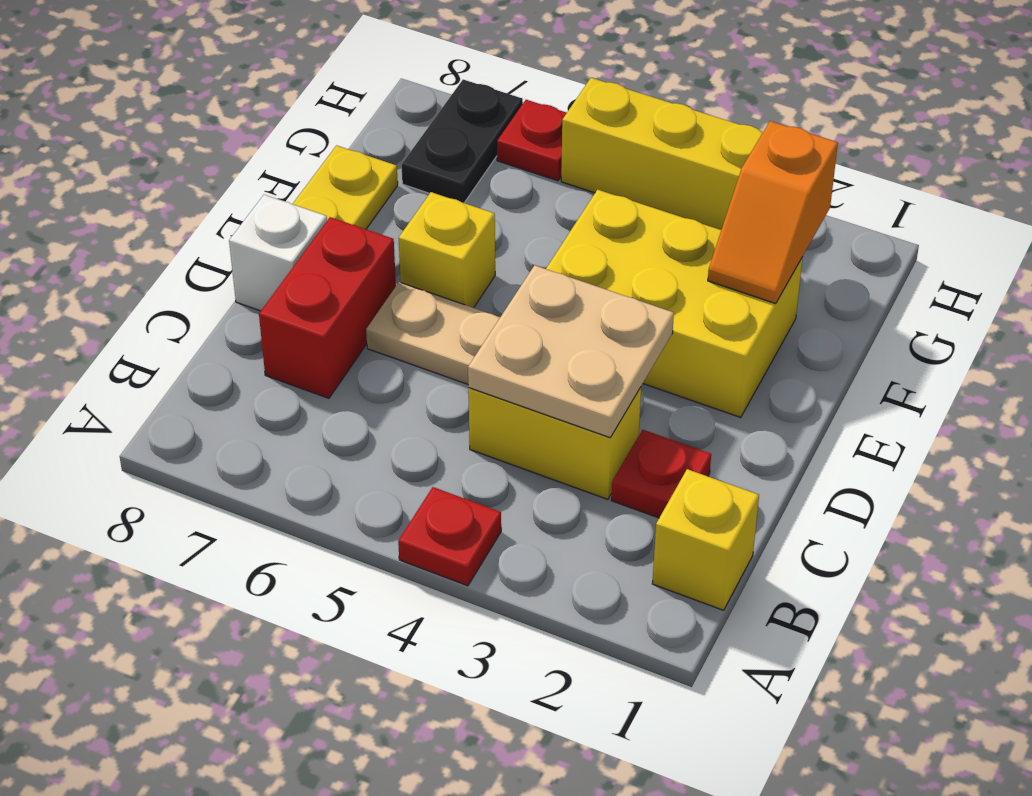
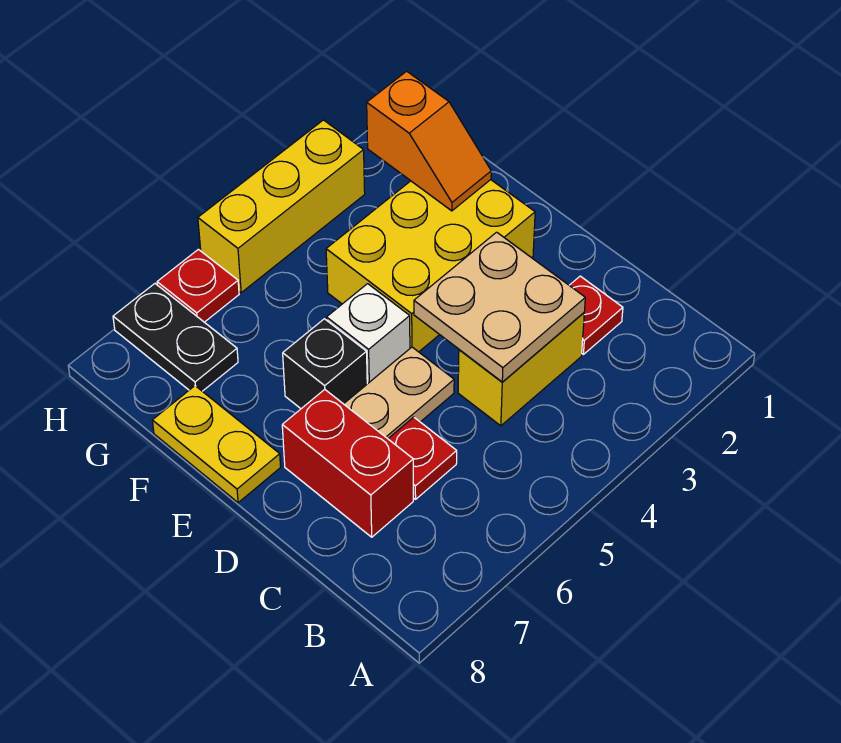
red 1x1 plate [398,487,501,586] -> red 1x1 plate moved to [388,417,457,499]
yellow 1x1 brick [652,469,759,610] -> none
white 1x1 brick [229,195,327,311] -> white 1x1 brick moved to [327,284,410,384]
yellow 1x1 brick [399,192,495,308] -> black 1x1 brick [283,319,367,409]

